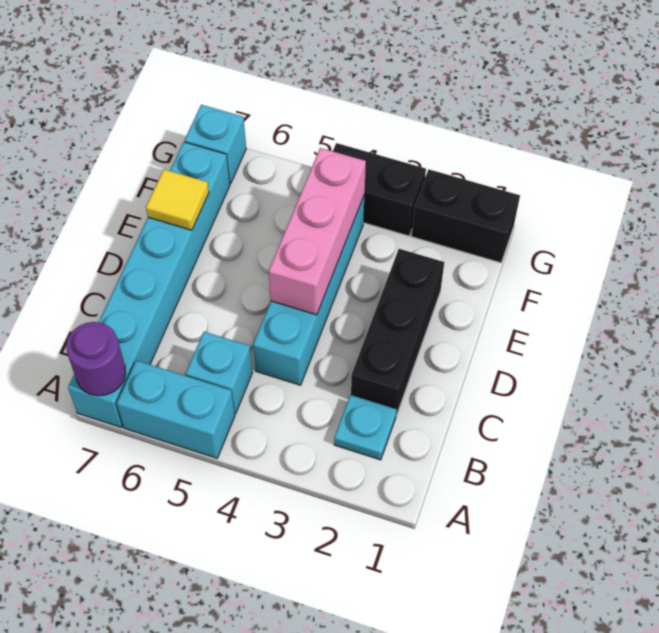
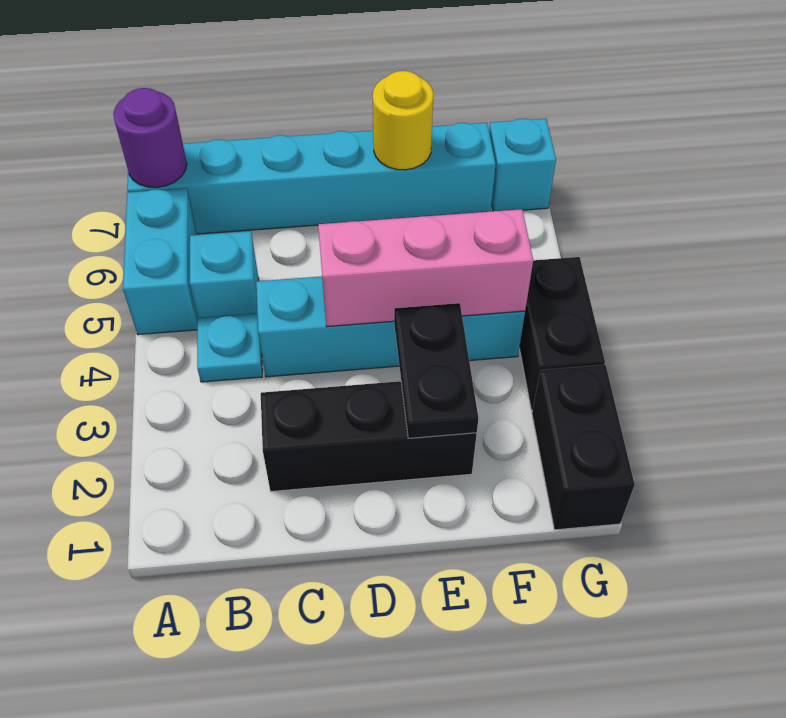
cyan 1x1 plate [334,395,397,460] -> cyan 1x1 plate moved to [197,313,262,382]
none -> black 1x2 plate [394,303,478,438]
yellow 1x1 tile [146,169,209,230] -> yellow 1x1 round brick [373,71,433,170]

